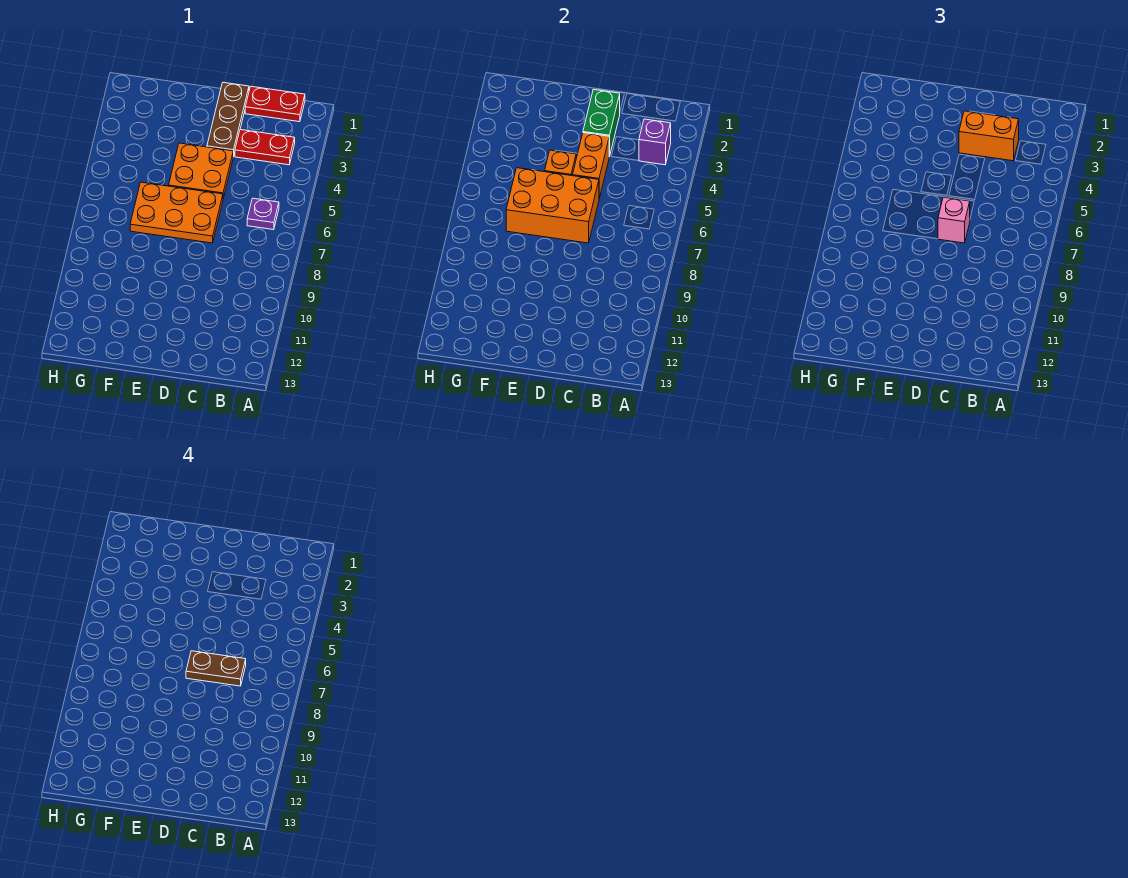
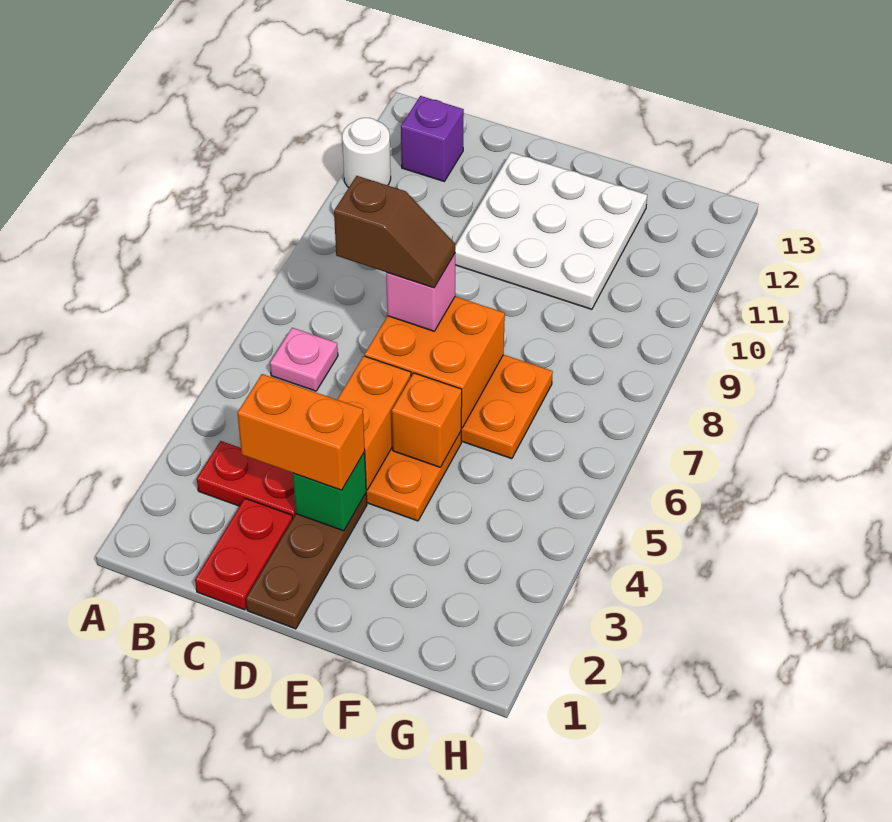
none -> white 1x1 round brick [342,118,391,188]
red 1x2 plate [245,86,305,122] -> red 1x2 plate turned to [195,498,293,610]
purple 1x1 brick [639,119,671,165] -> purple 1x1 brick moved to [401,96,464,181]
purple 1x1 plate [247,198,279,230] -> pink 1x1 plate [270,328,338,391]
brown 1x2 plate [186,651,246,686] -> brown 1x2 slope [334,176,455,288]
green 1x2 brick [583,89,620,157] -> green 1x1 brick [293,452,366,531]
orange 2x3 brick [506,168,599,243] -> orange 2x2 brick [365,297,505,428]
none -> white 3x3 plate [455,152,647,309]

